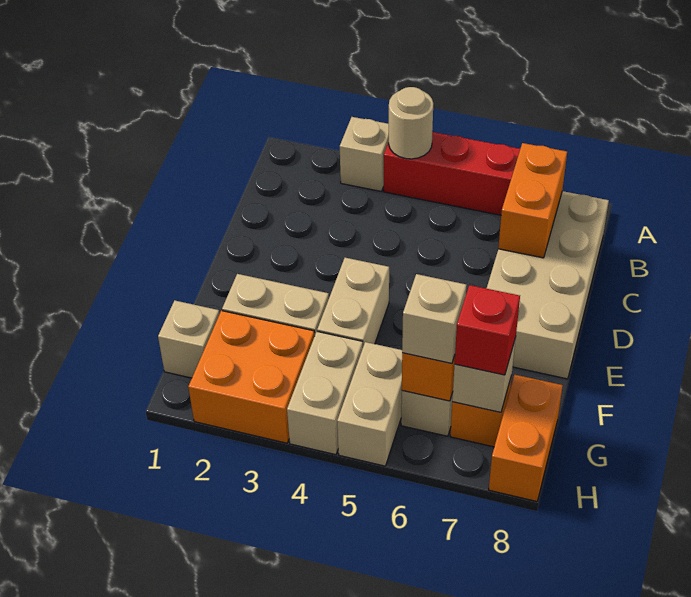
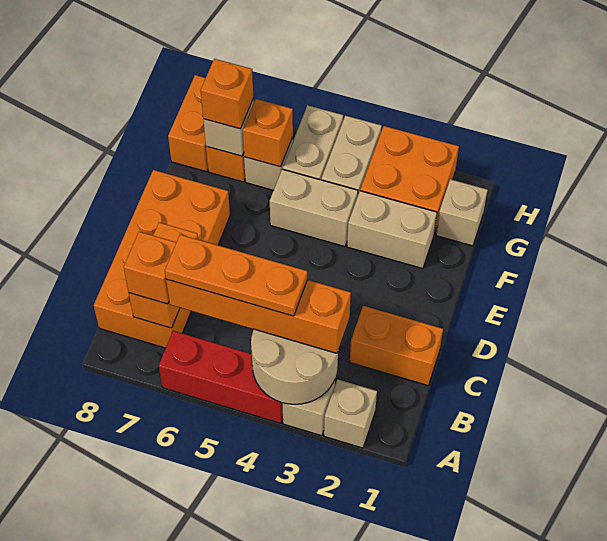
tan 1x1 round brick [389,87,433,159] -> tan 2x2 round brick [251,329,338,404]
none -> orange 1x4 brick [166,279,351,353]
none -> orange 1x3 plate [165,235,307,316]
tan 2x4 brick [486,191,609,379] -> orange 2x4 brick [94,170,230,348]
none -> orange 1x1 brick [124,232,176,304]
none -> orange 1x2 brick [350,306,443,385]
tan 1x2 brick [317,258,389,346] -> tan 1x2 brick turned to [270,169,358,246]
tan 1x1 brick [402,274,466,363] -> tan 1x1 brick moved to [324,379,377,448]
red 1x1 brick [455,285,520,375] -> orange 1x1 brick [201,59,254,129]

